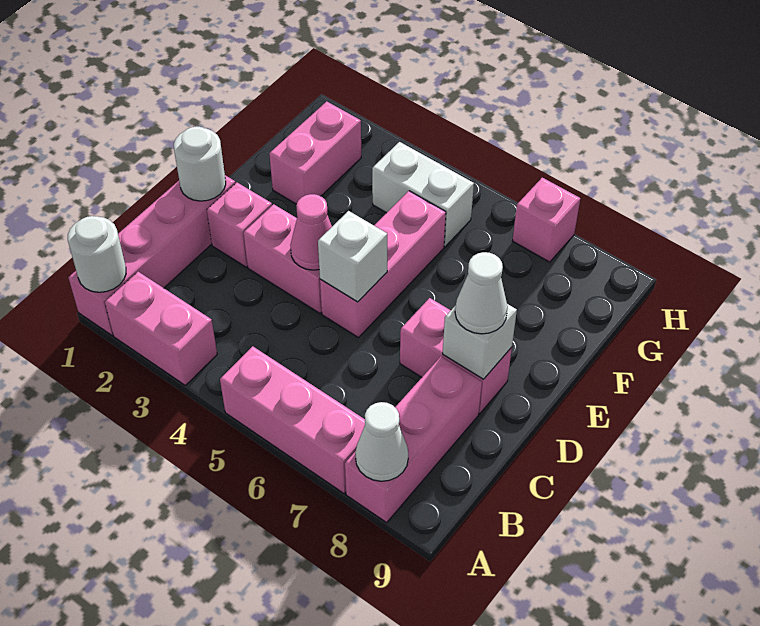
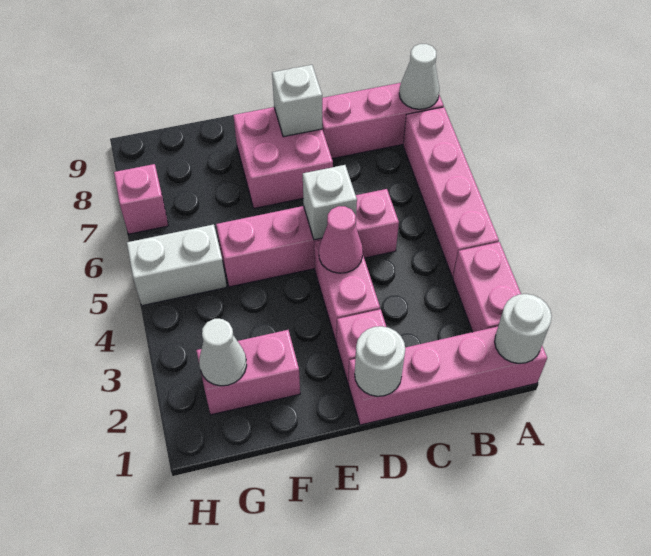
pink 1x3 brick [220,346,365,494] -> pink 1x4 brick [403,107,499,277]
pink 1x3 brick [320,191,446,338] -> pink 1x4 brick [216,189,399,287]
pink 1x2 brick [400,298,512,414] -> pink 2x2 brick [233,107,333,208]
white 1x1 cone [455,252,508,334] -> white 1x1 cone moved to [199,319,247,386]
white 1x2 brick [372,142,474,247] -> white 1x2 brick turned to [127,224,227,306]

